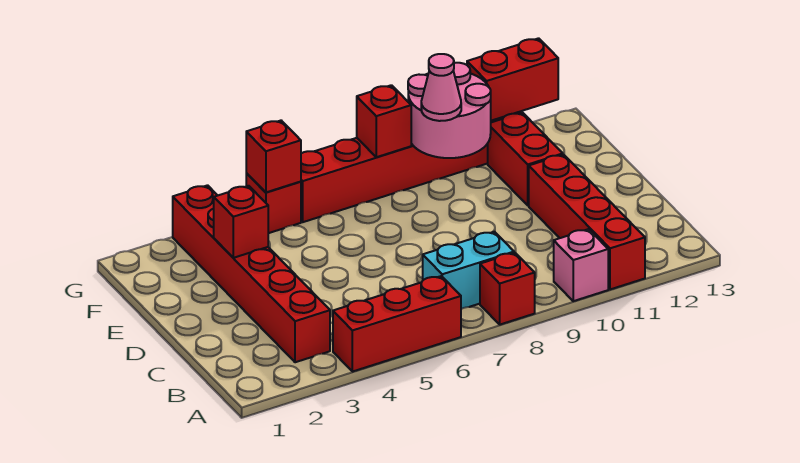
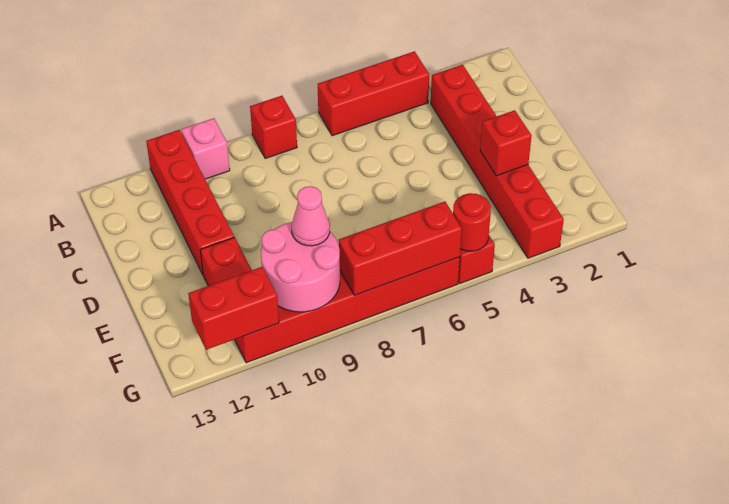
cyan 1x2 brick [423,232,514,309] -> none
red 1x1 brick [246,121,301,192] -> red 1x1 round brick [453,193,491,251]
red 1x1 brick [357,85,411,157] -> red 1x3 brick [338,202,462,295]

